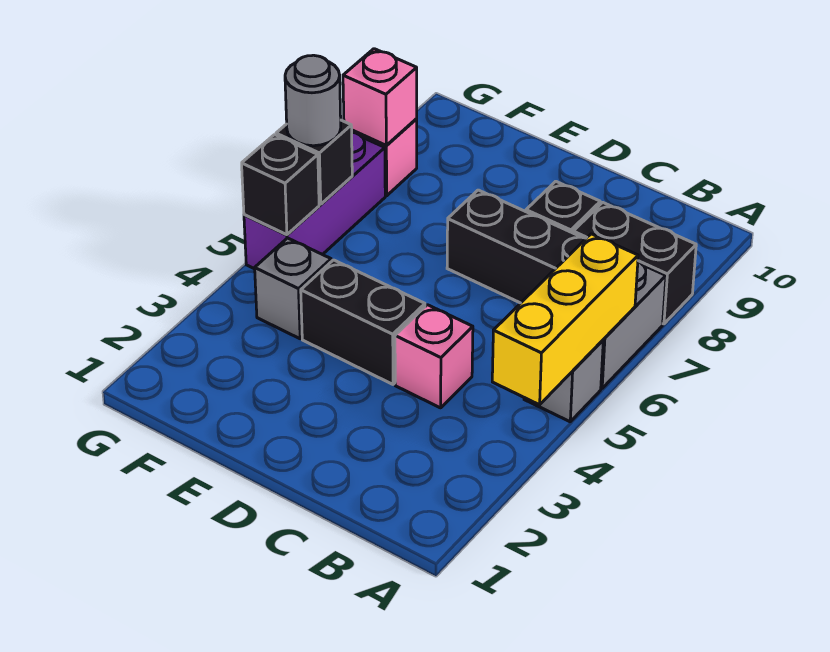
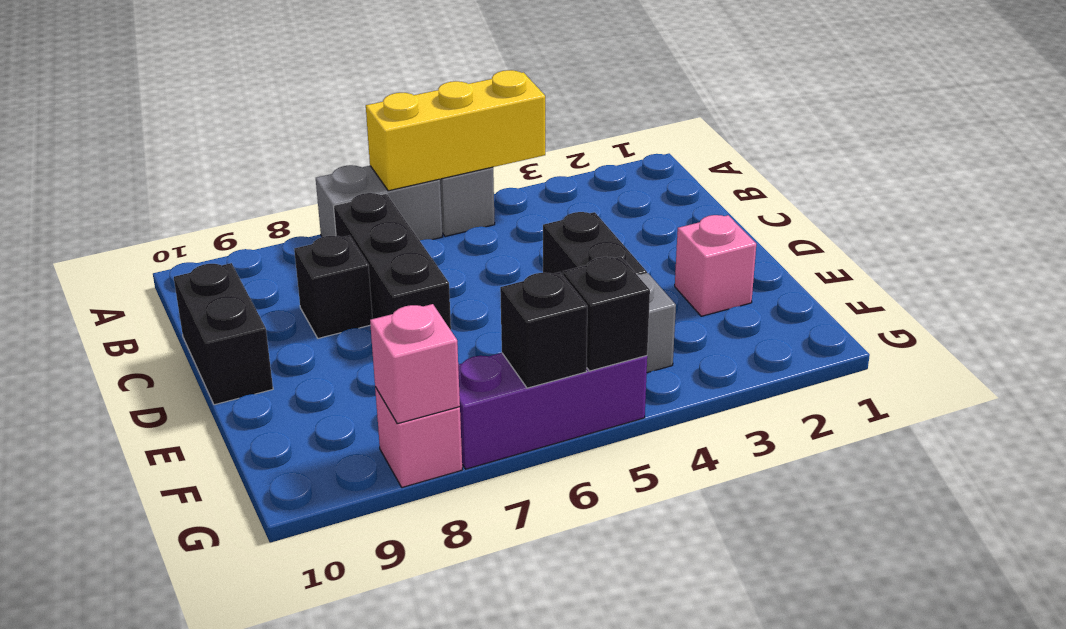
black 1x2 brick [573,203,696,324] -> black 1x2 brick moved to [174,263,273,405]
pink 1x1 brick [395,305,473,408] -> pink 1x1 brick moved to [675,215,756,316]
grey 1x1 round brick [285,55,341,146] -> none

